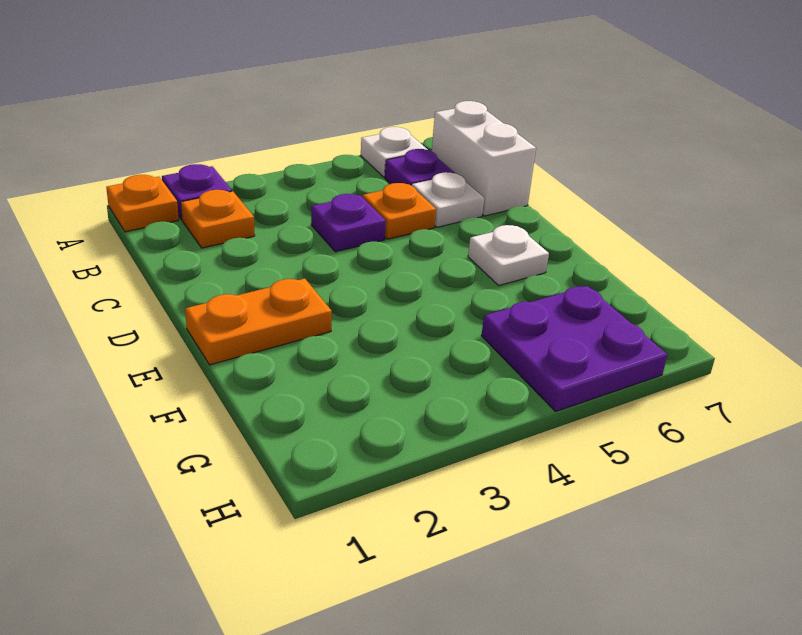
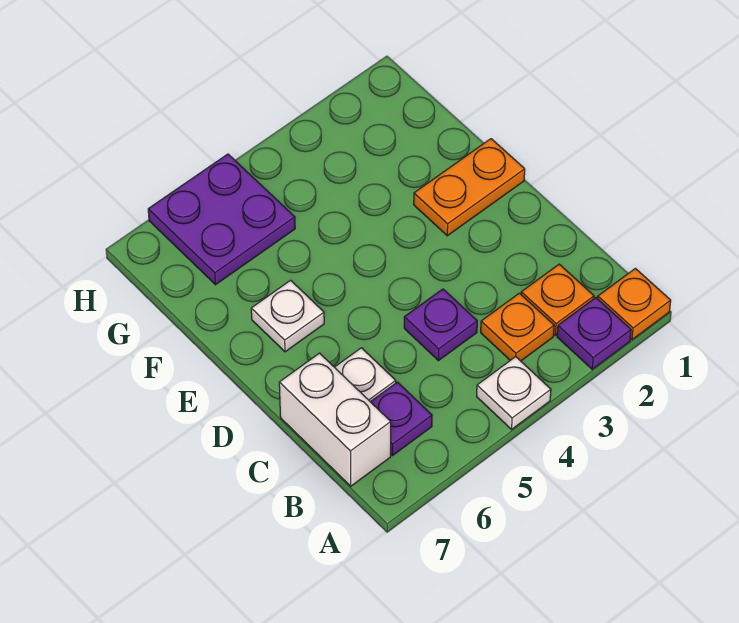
white 1x1 plate [361,127,428,177] -> white 1x1 plate moved to [477,357,551,429]
orange 1x1 plate [363,183,436,239] -> orange 1x1 plate moved to [481,293,554,361]

